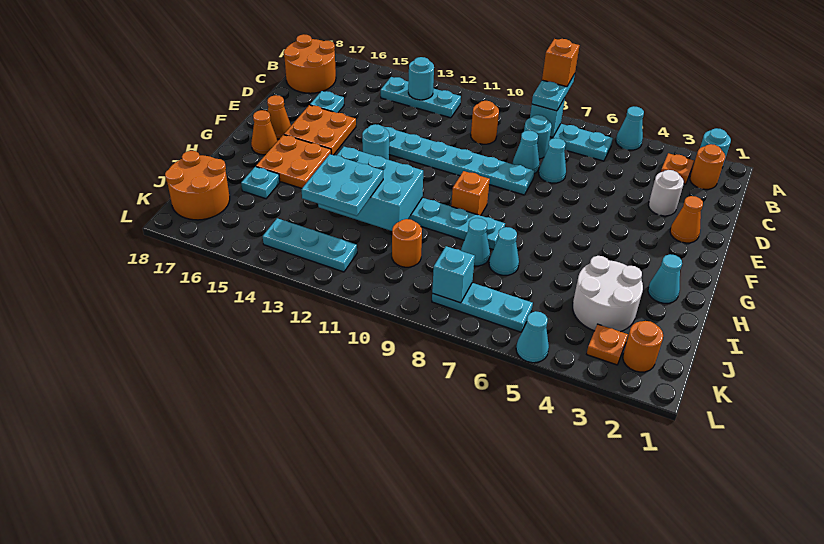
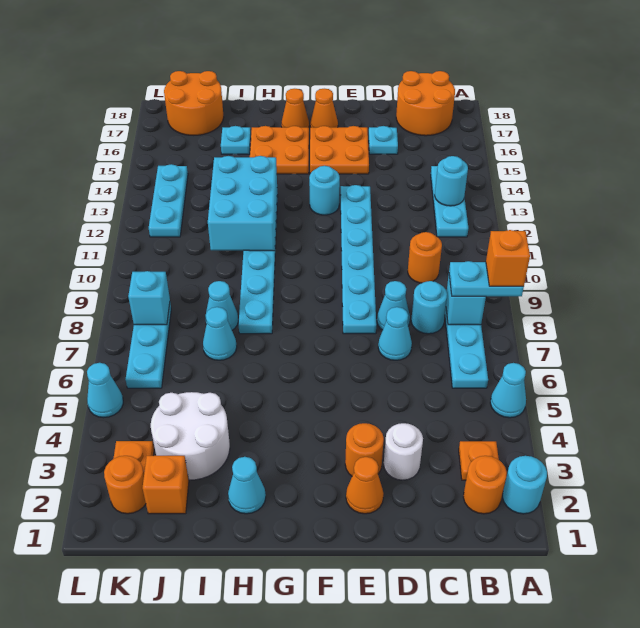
orange 1x1 brick [451,171,490,216] -> orange 1x1 brick moved to [143,456,189,514]
cyan 2x2 plate [301,154,383,216] -> none
orange 1x1 round brick [392,219,422,267] -> orange 1x1 round brick moved to [345,423,384,476]

